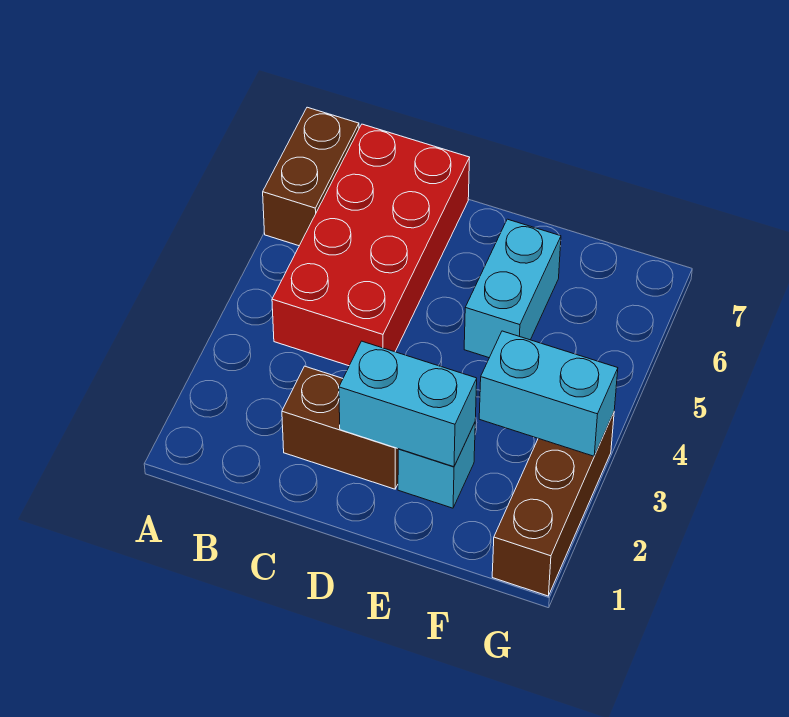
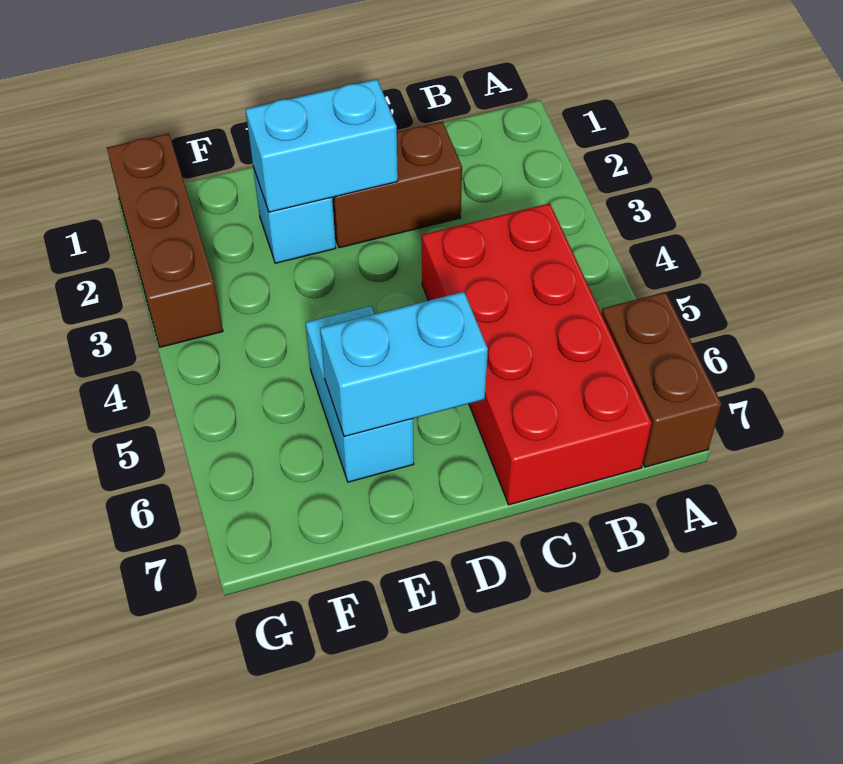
cyan 1x2 brick [479,331,618,456] -> cyan 1x2 brick moved to [320,292,488,437]

